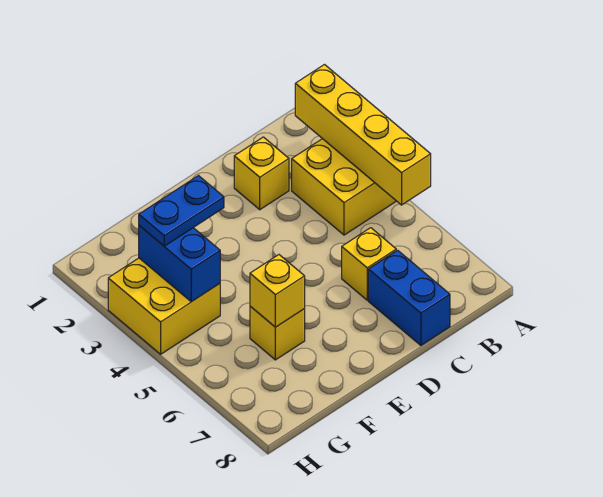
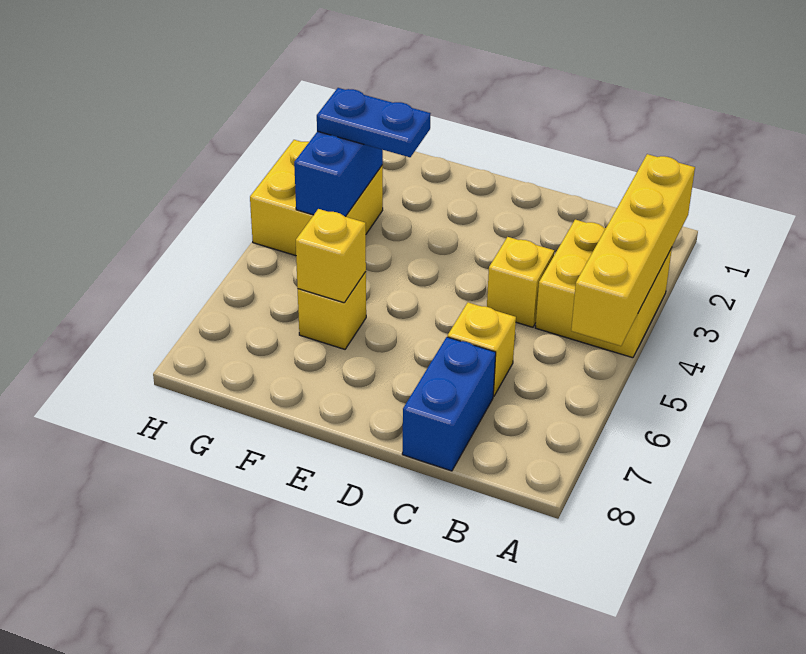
yellow 1x1 brick [234,137,289,210] -> yellow 1x1 brick moved to [487,237,554,327]

